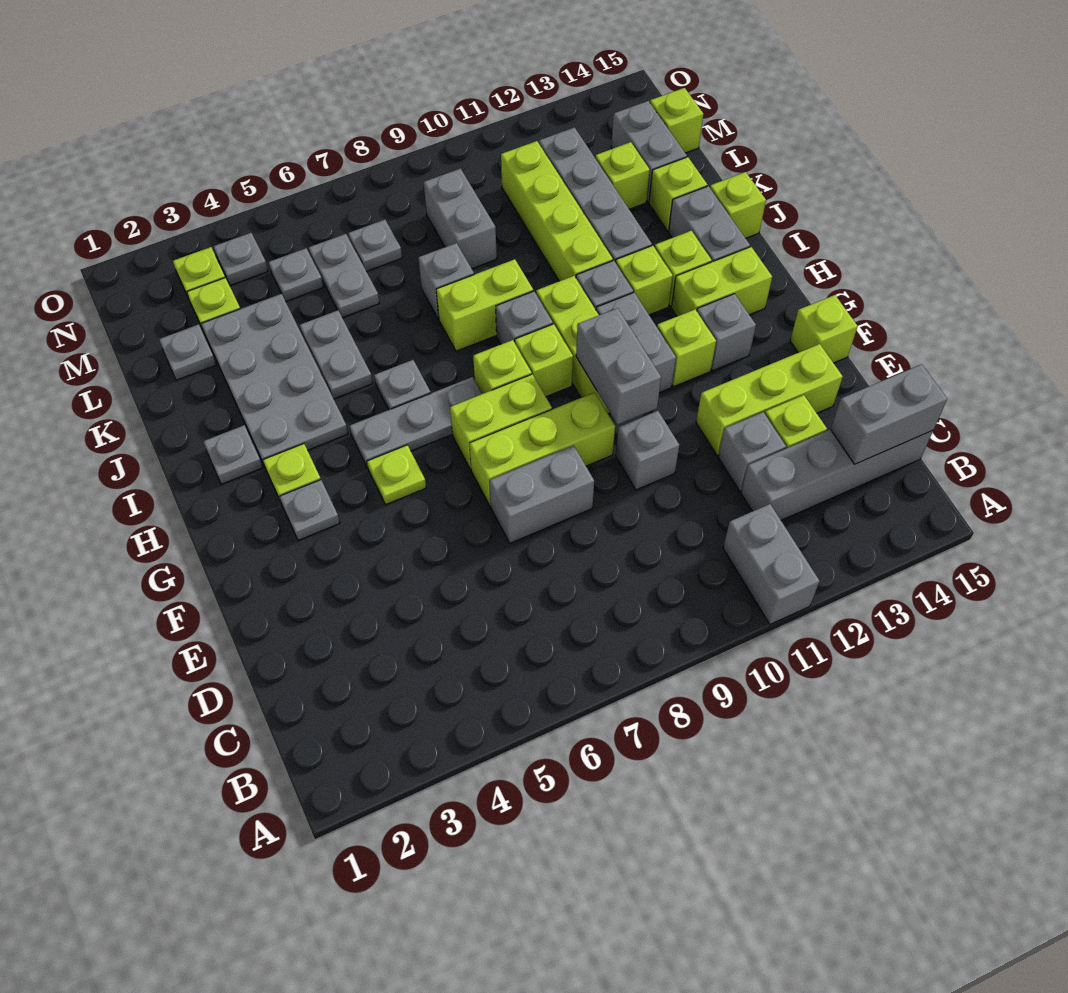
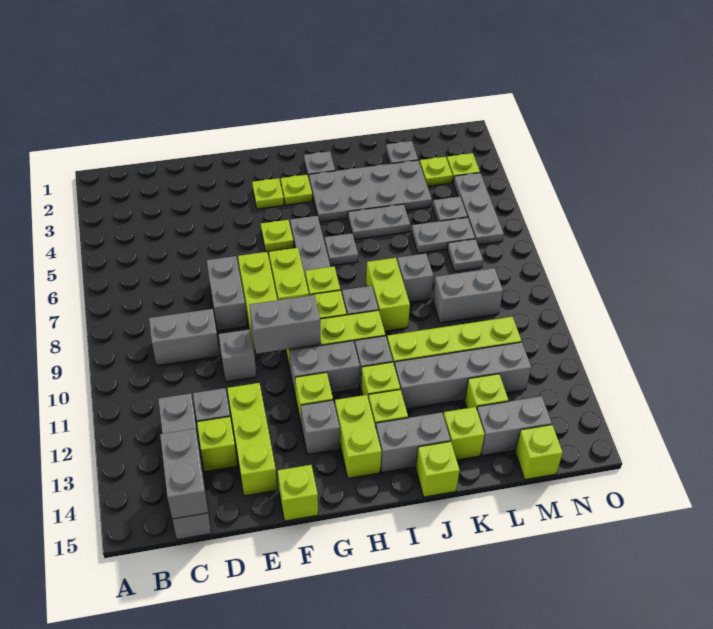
grey 1x2 brick [723,504,820,624] -> grey 1x2 brick moved to [149,309,220,366]
grey 1x1 plate [279,480,340,541] -> lime 1x1 plate [252,178,284,209]
grey 1x1 plate [213,233,268,285] -> grey 1x3 plate [453,173,504,245]

